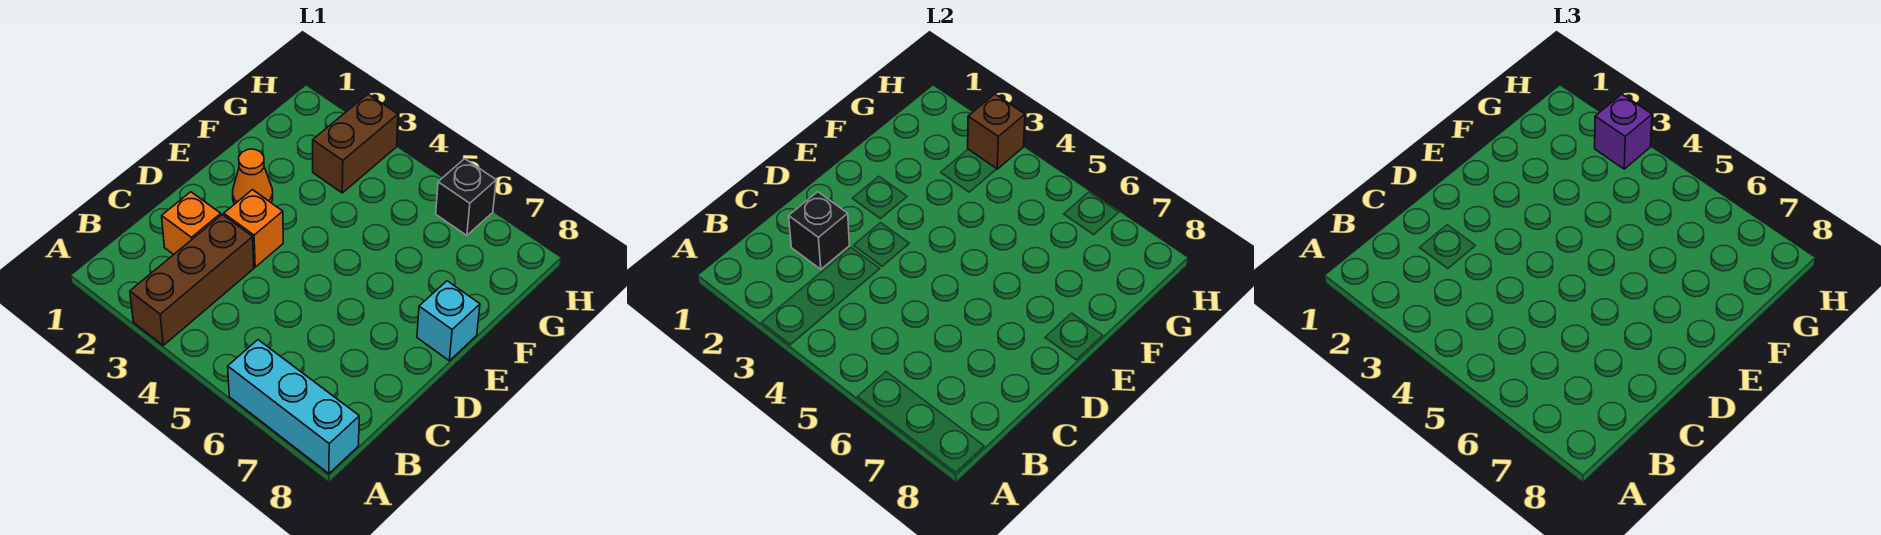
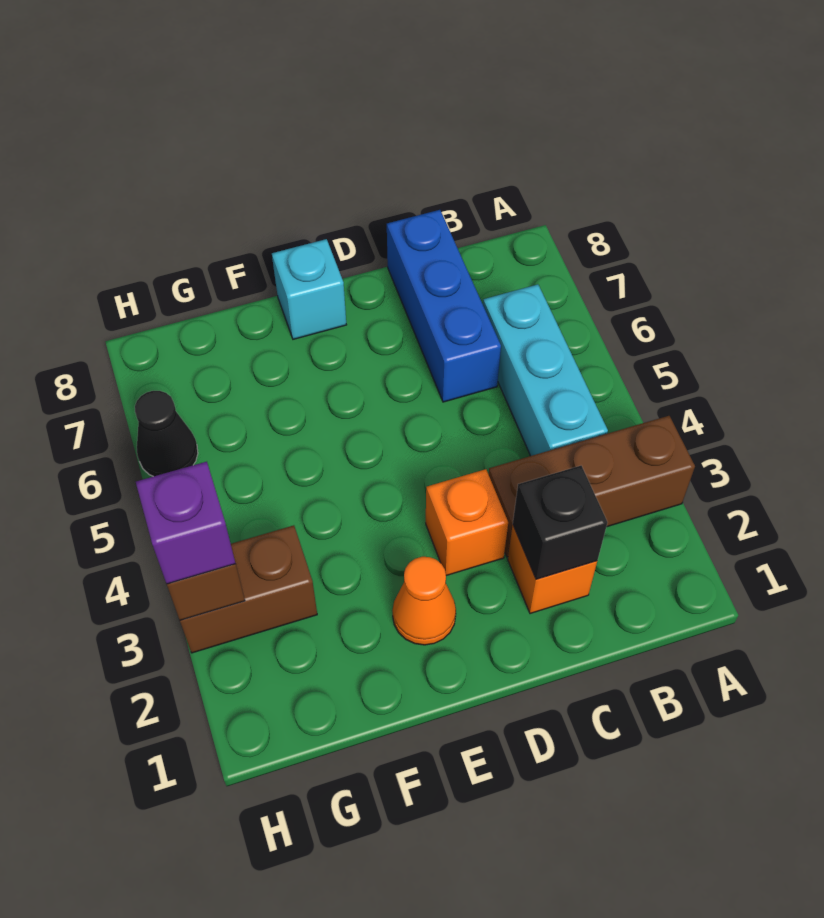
cyan 1x3 brick [228,340,359,474] -> cyan 1x3 brick moved to [483,284,608,456]
none -> blue 1x3 brick [387,210,501,402]
black 1x1 brick [436,159,496,235] -> black 1x1 cone [135,391,198,477]

